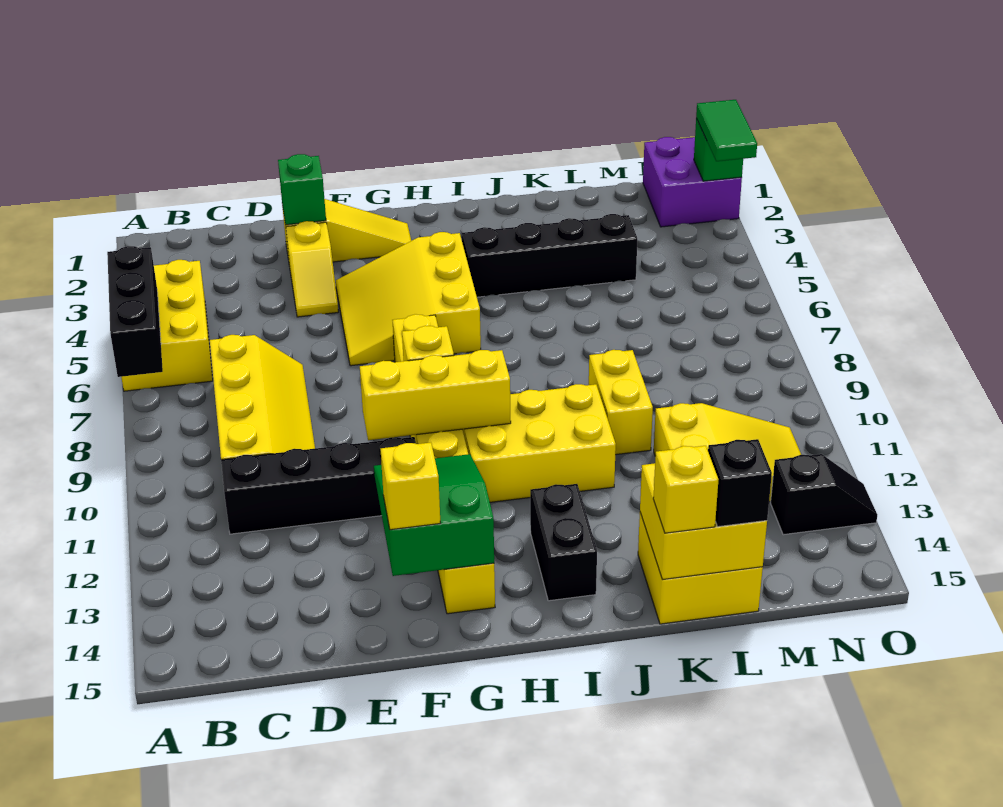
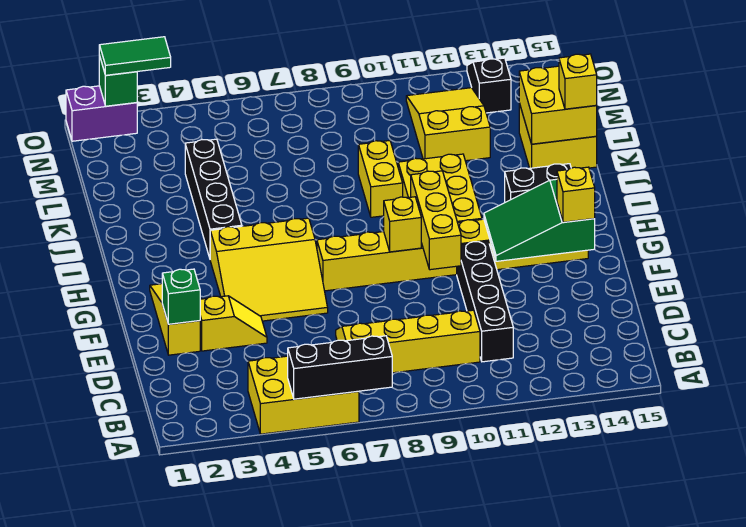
yellow 1x2 brick [589,350,653,455] -> yellow 1x2 brick turned to [358,141,403,217]
black 1x1 brick [708,439,772,527] -> none
purple 2x2 brick [643,137,742,227] -> purple 1x2 brick [66,86,137,141]

